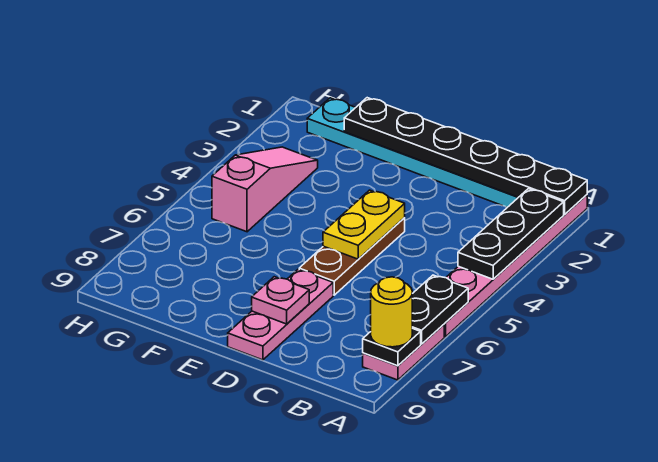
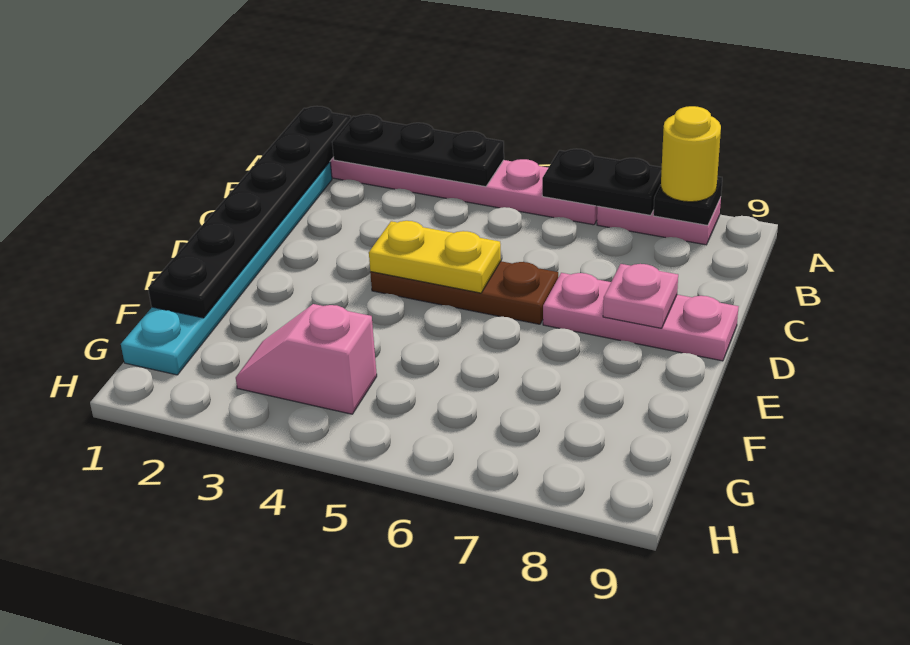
pink 1x3 slope [212,147,318,232] -> pink 1x2 slope [236,304,377,414]

